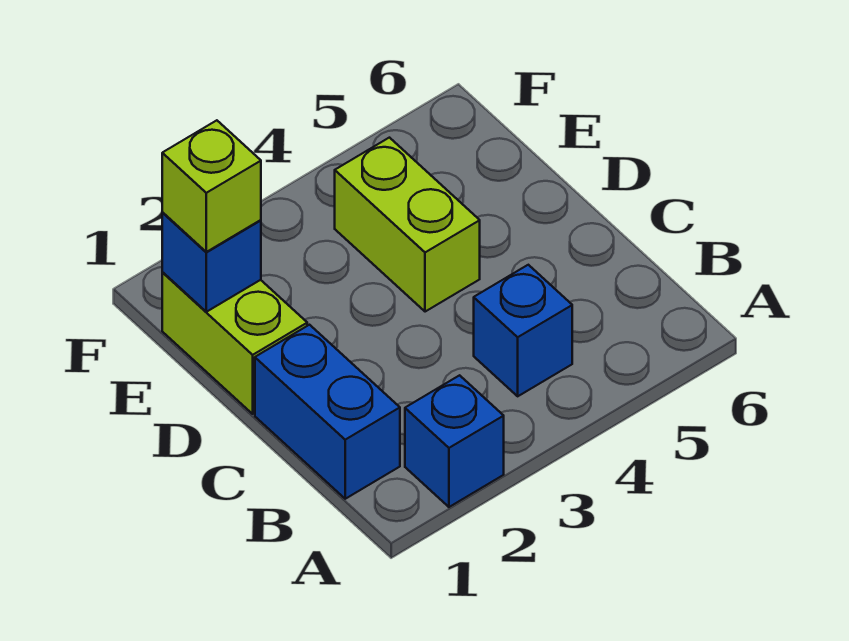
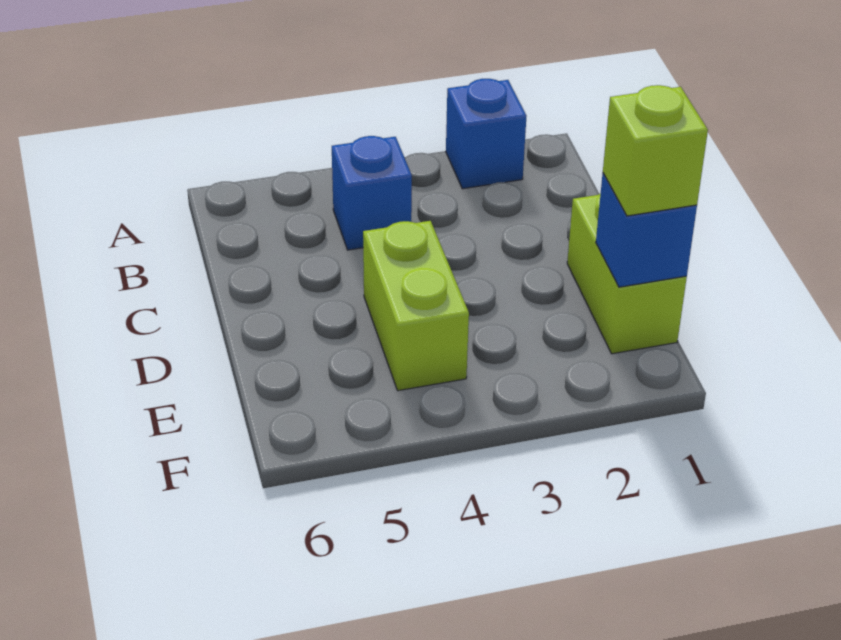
blue 1x2 brick [255,325,400,499] -> none

